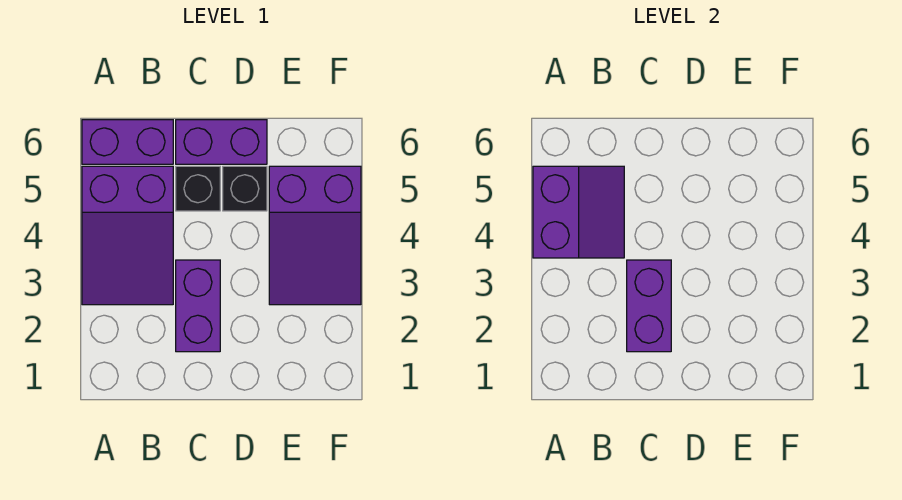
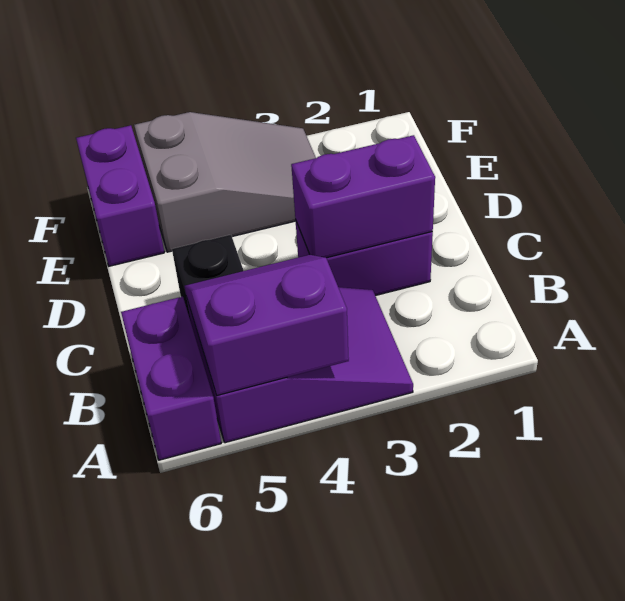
purple 1x2 brick [176,120,267,164] -> purple 1x2 brick moved to [76,125,164,266]
black 1x1 brick [223,166,267,211] -> none
purple 2x3 slope [269,166,361,305] -> grey 2x3 slope [134,112,316,252]

